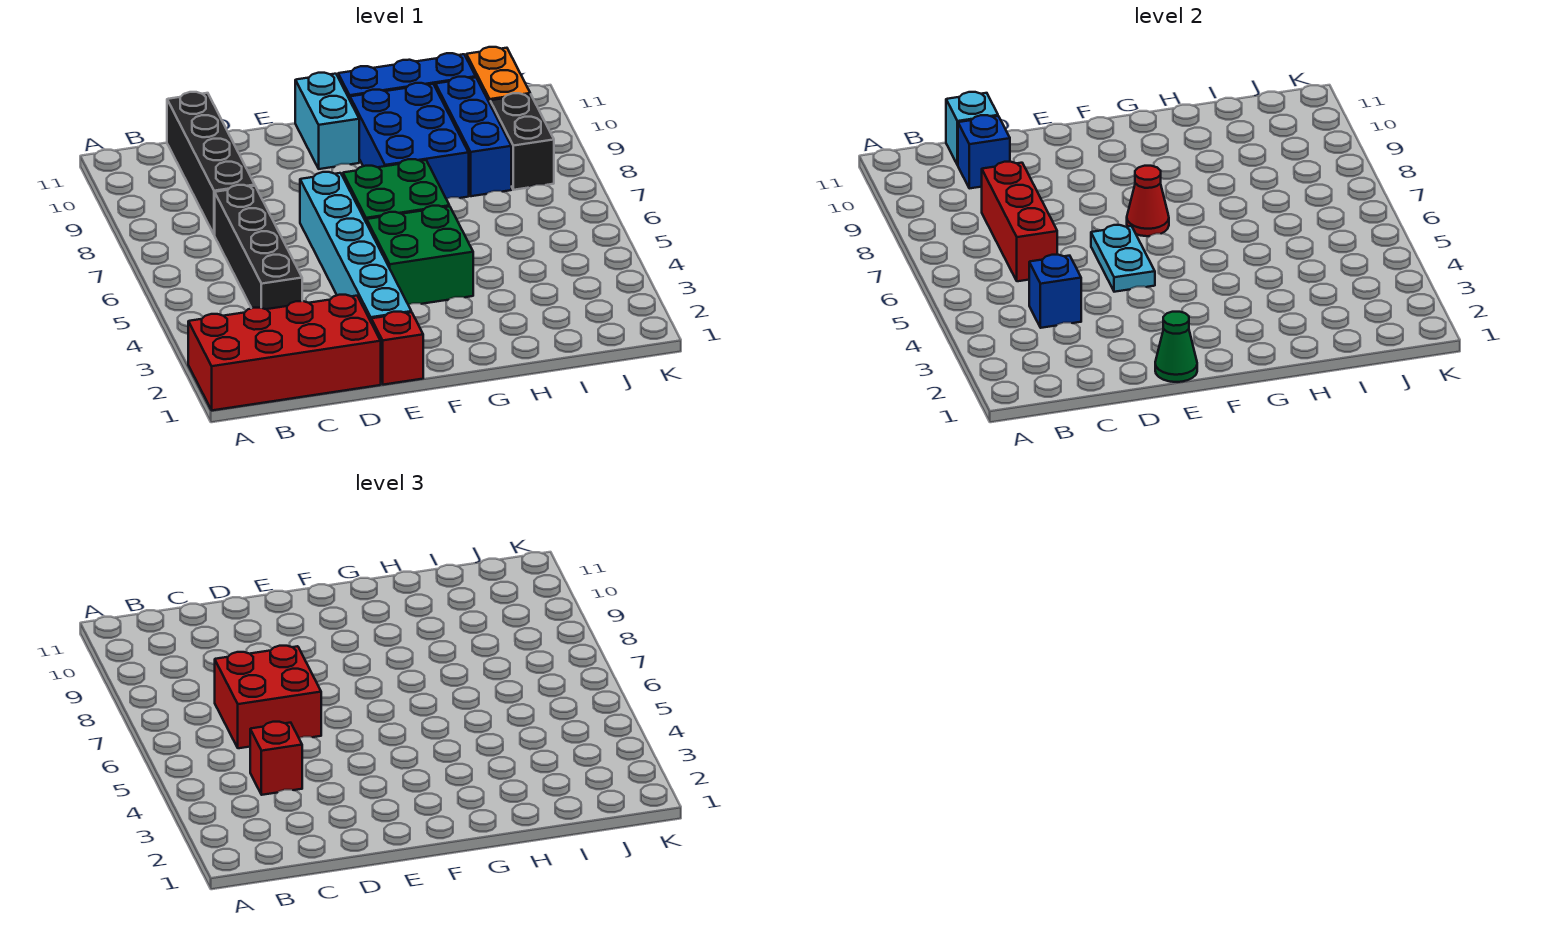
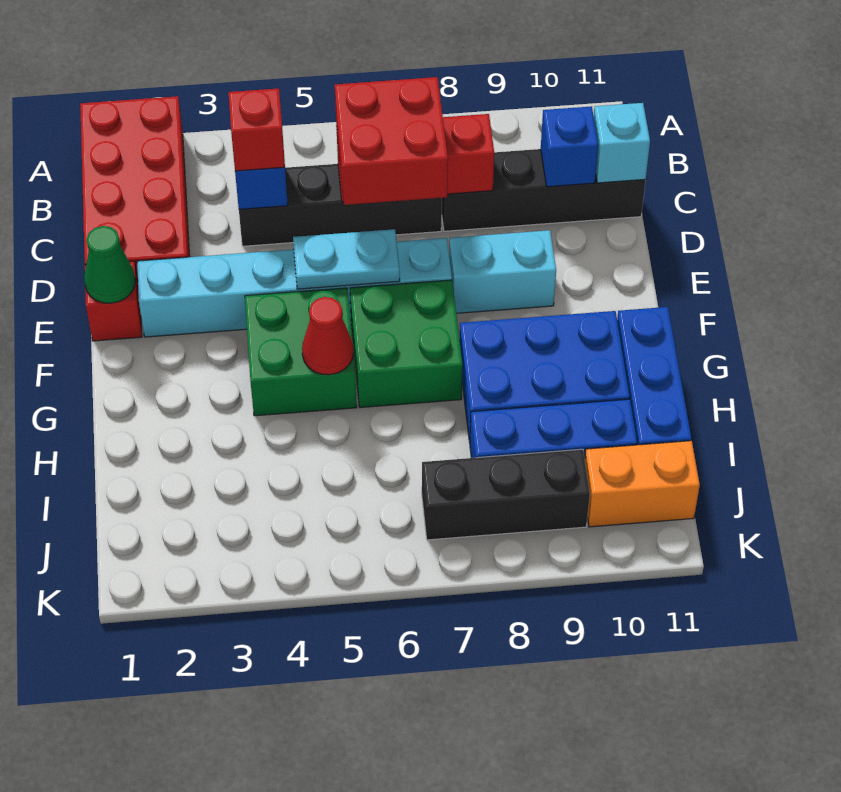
red 1x1 cone [1127,166,1169,236] -> red 1x1 cone moved to [302,297,353,375]
cyan 1x2 brick [295,73,359,169] -> cyan 1x2 brick moved to [449,230,556,313]
black 1x2 brick [490,93,554,190] -> black 1x3 brick [422,449,590,540]

